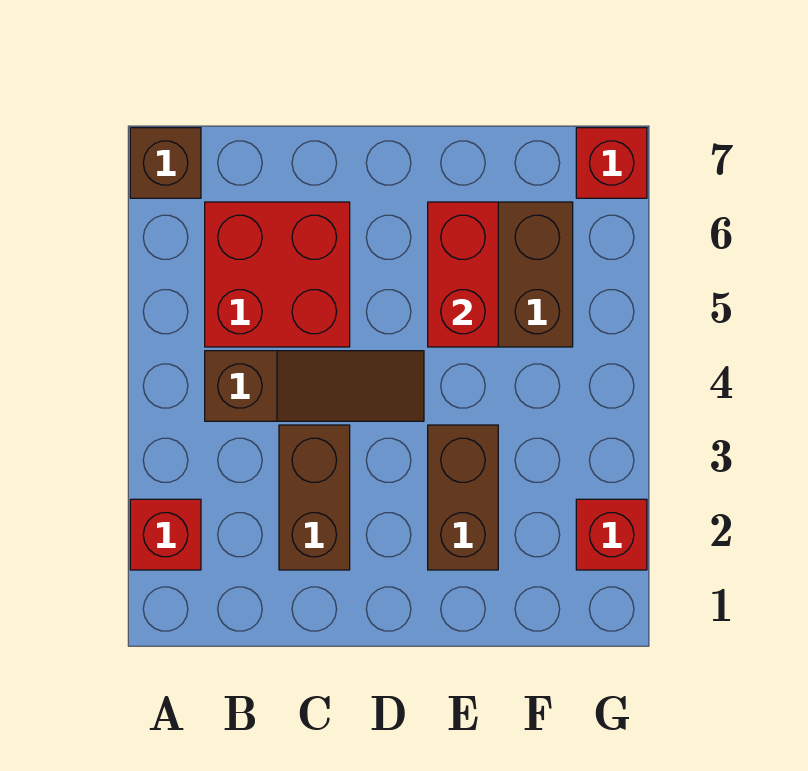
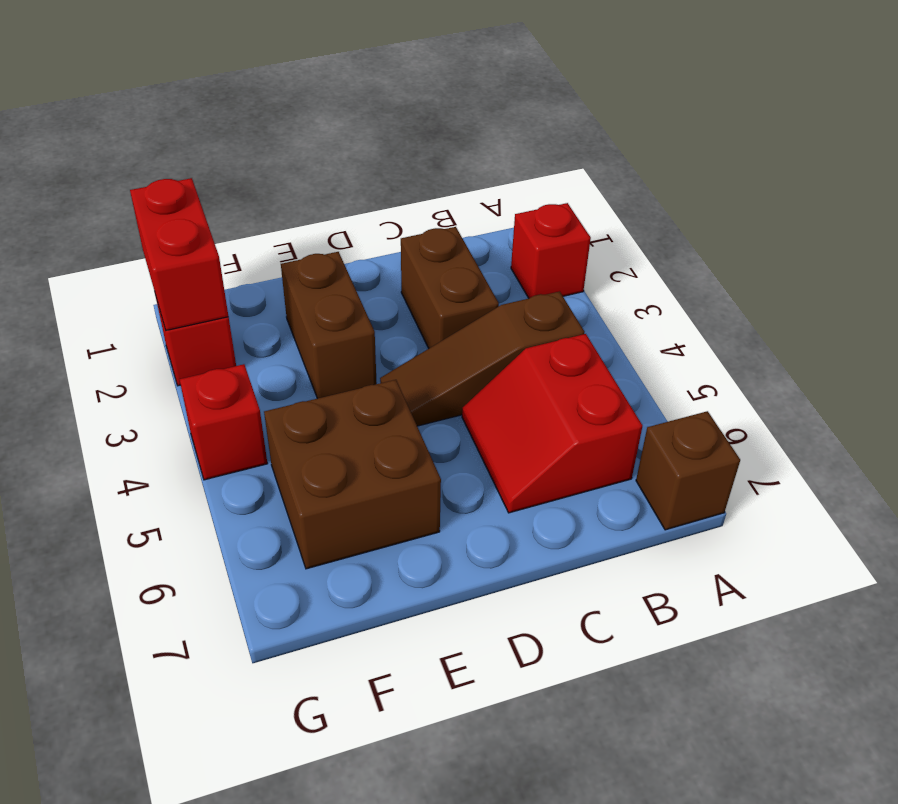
red 2x2 brick [205,202,350,347] -> red 2x2 slope [462,334,642,513]
red 1x2 brick [428,202,498,347] -> red 1x2 brick moved to [130,178,228,330]
red 1x1 brick [576,128,647,198] -> red 1x1 brick moved to [179,364,267,480]

